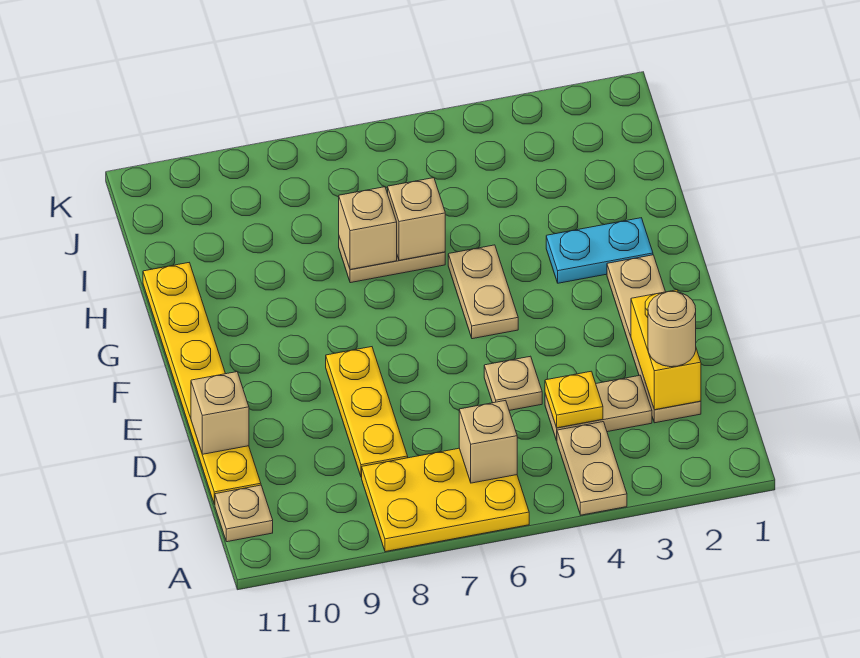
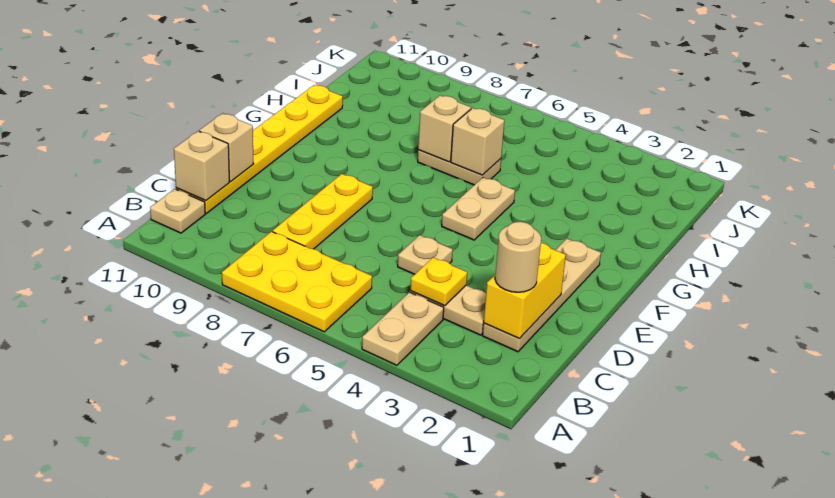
tan 1x1 brick [459,400,517,483] -> tan 1x1 brick moved to [174,131,230,201]
cyan 1x2 plate [546,218,653,283] -> none

